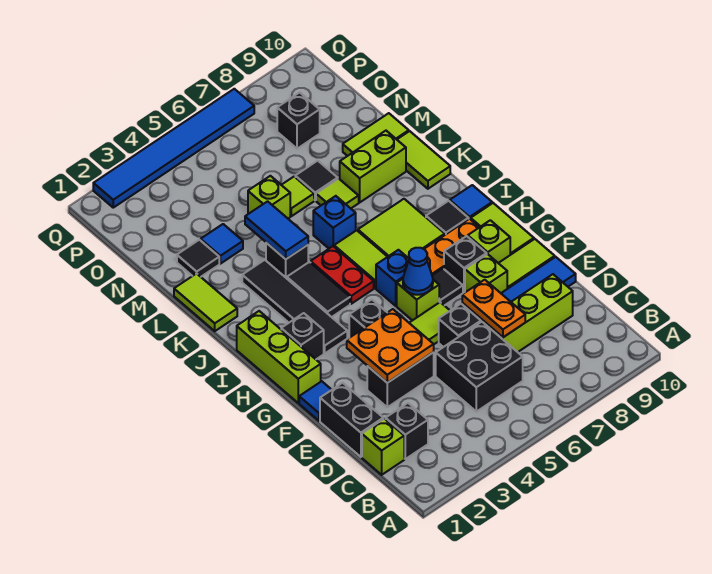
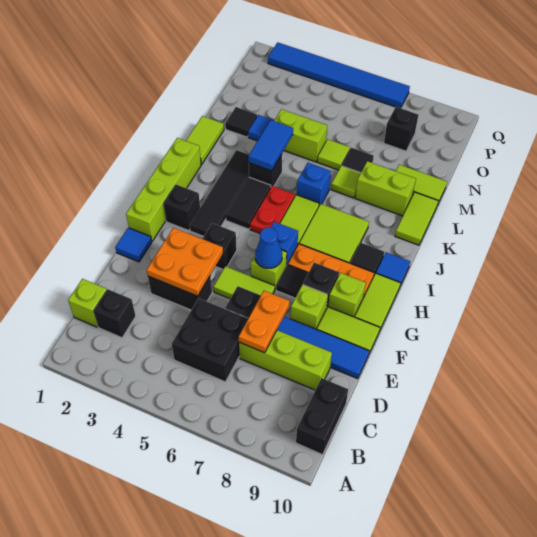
black 1x2 brick [320,383,383,457] -> black 1x2 brick moved to [296,378,348,455]
lime 1x3 brick [237,311,321,403] -> lime 1x4 brick [126,138,201,241]
lime 1x1 brick [248,176,290,218] -> lime 1x2 brick [274,109,327,162]

